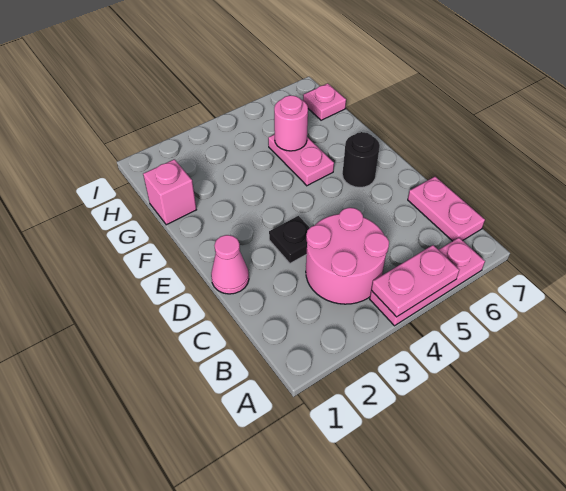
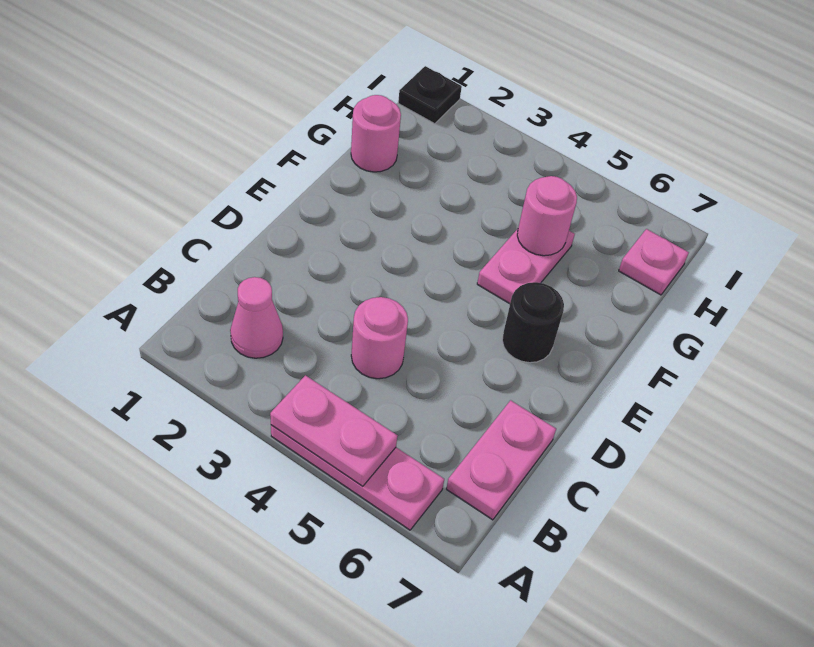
pink 2x2 round brick [306,208,389,304] -> pink 1x1 round brick [351,297,408,379]
pink 1x1 cone [211,235,249,294] -> pink 1x1 cone moved to [230,277,283,358]
black 1x1 plate [269,216,310,263] -> black 1x1 plate moved to [398,66,462,124]
pink 1x1 brick [143,159,196,225] -> pink 1x1 round brick [351,95,401,172]

